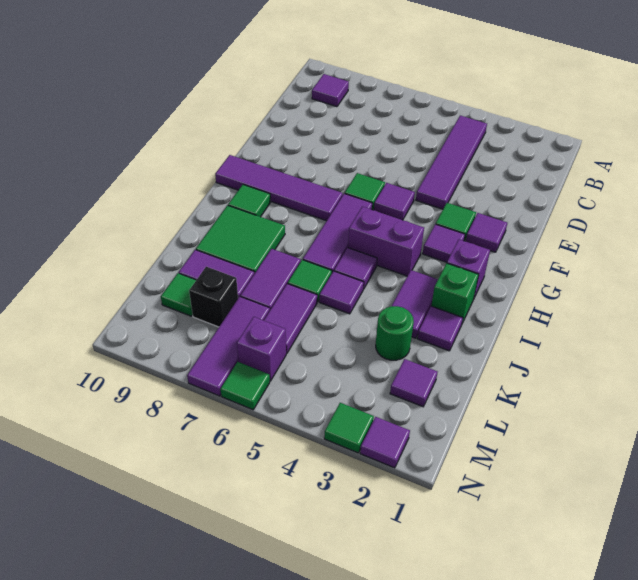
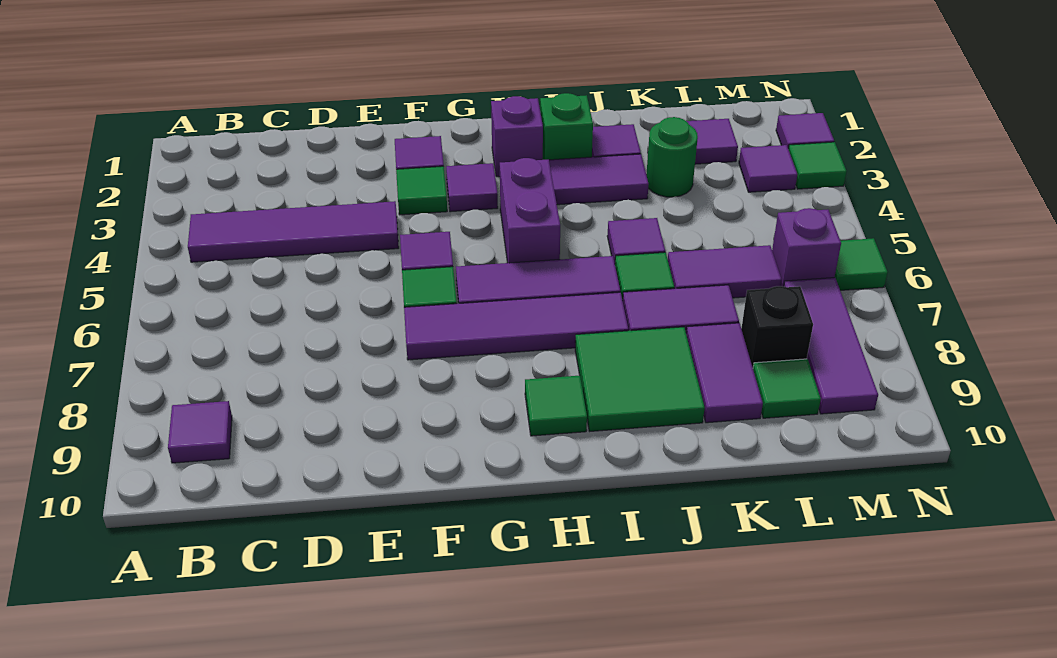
purple 1x4 tile [215,155,343,221] -> purple 1x4 tile turned to [404,292,628,360]
purple 1x1 tile [334,248,377,289] -> purple 1x1 tile moved to [739,145,797,192]
purple 1x3 tile [187,297,270,396] -> purple 1x3 tile turned to [784,278,878,414]

